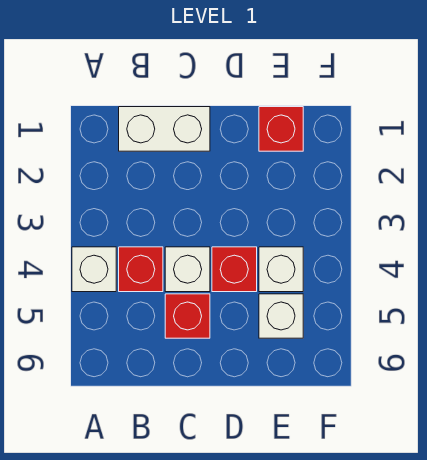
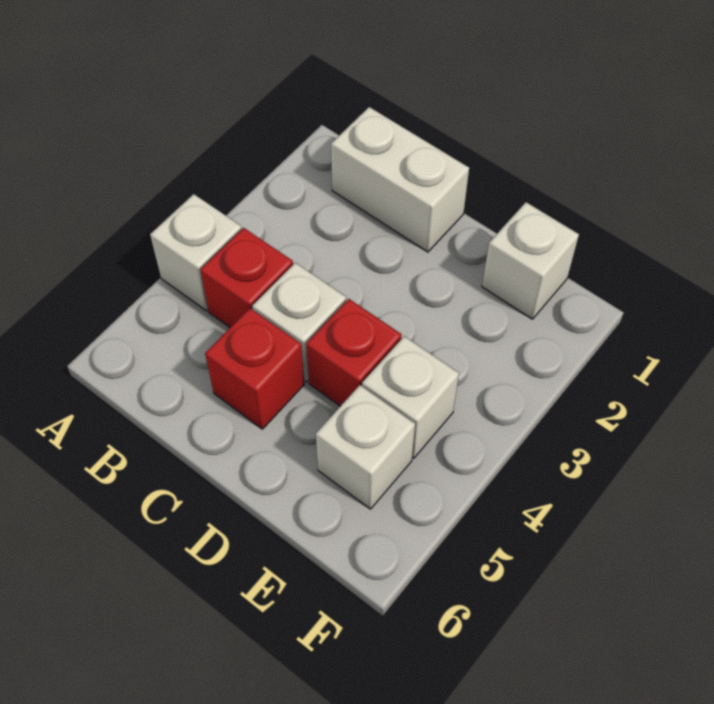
red 1x1 brick [259,107,303,151] -> white 1x1 brick [482,202,579,319]

